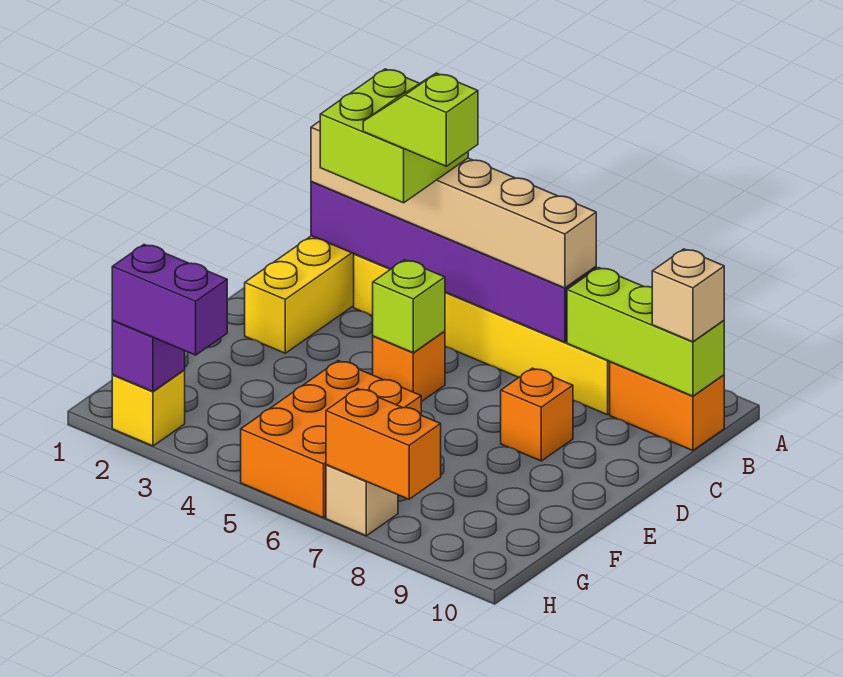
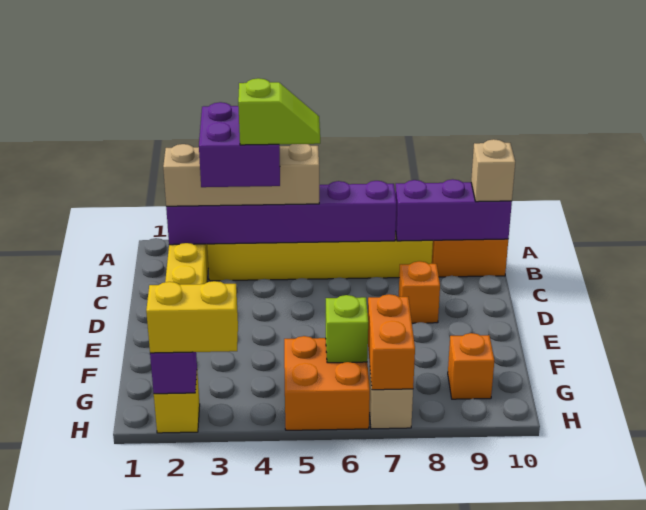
tan 1x6 brick [311,121,596,288] -> tan 1x4 brick [163,144,319,206]
lime 2x2 brick [320,69,468,203] -> purple 2x2 brick [199,102,280,187]
lime 1x3 brick [567,268,724,396] -> purple 1x3 brick [395,179,512,241]
lime 1x2 slope [363,73,478,166] -> lime 1x2 slope turned to [238,78,320,145]
orange 1x1 brick [373,331,445,402] -> orange 1x1 brick moved to [448,333,494,399]
lime 1x1 brick [373,260,445,353] -> lime 1x1 brick moved to [326,295,368,363]
orange 2x3 brick [241,361,421,518] -> orange 2x2 brick [284,336,370,430]
purple 1x2 brick [112,245,227,355] -> yellow 1x2 brick [146,281,238,353]
orange 1x2 brick [326,389,441,499] -> orange 1x2 brick turned to [368,294,415,390]

